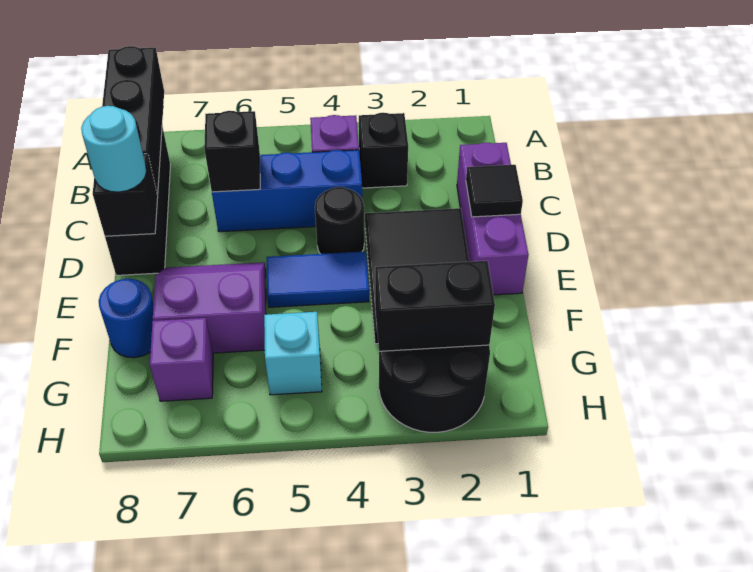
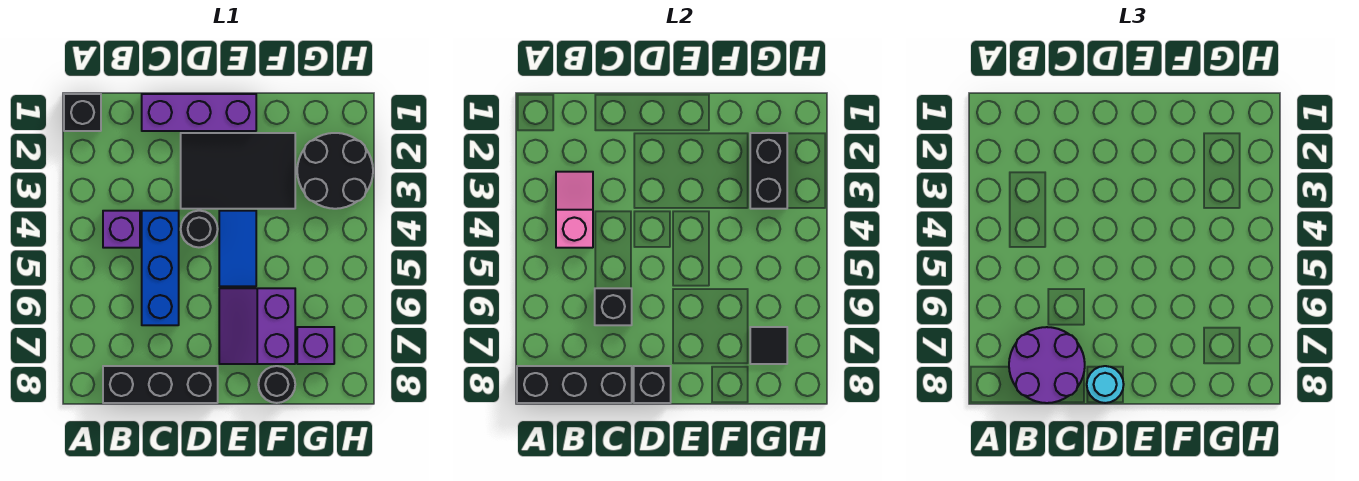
black 1x1 brick [359,113,408,188] -> black 1x1 brick moved to [64,94,101,131]
none -> pink 1x2 slope [556,172,593,248]
none -> purple 2x2 round brick [1009,327,1085,403]
black 1x1 tile [466,165,523,217] -> black 1x1 tile moved to [750,327,787,364]
blue 1x1 round brick [99,279,154,358] -> black 1x1 round brick [258,366,295,403]
cyan 1x1 brick [264,312,322,395] -> none

